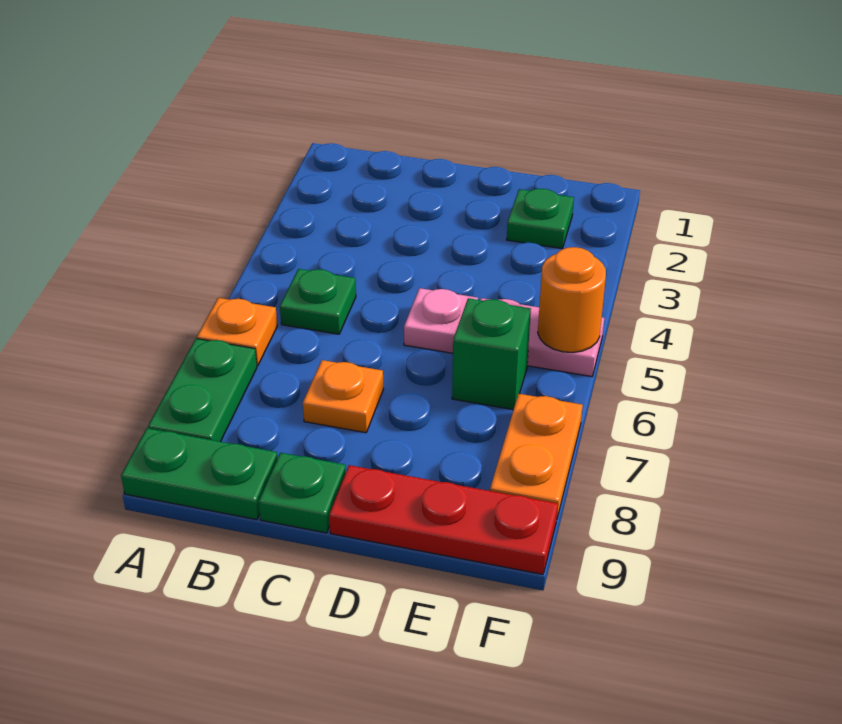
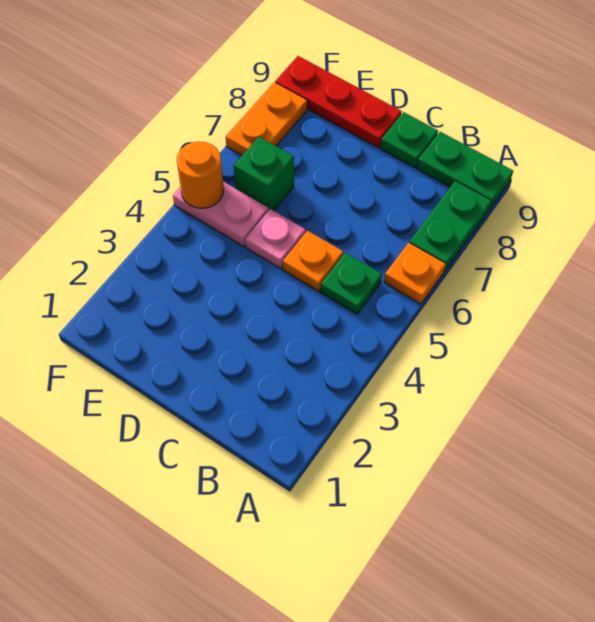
orange 1x1 plate [303,360,383,433] -> orange 1x1 plate moved to [283,231,343,291]
green 1x1 plate [507,189,574,249] -> none

